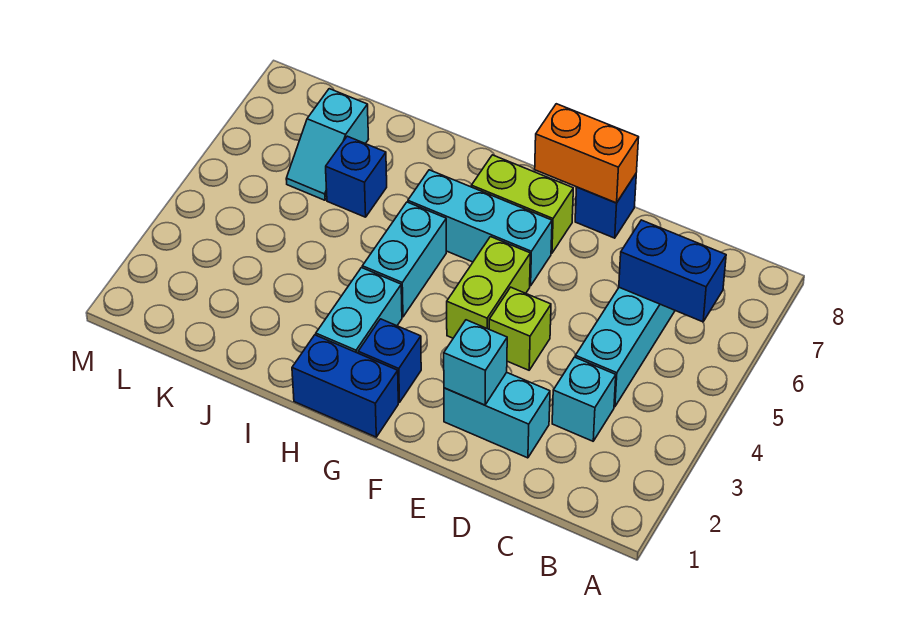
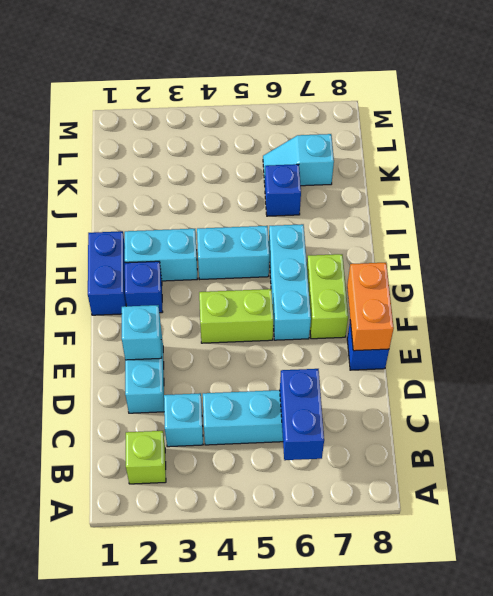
lime 1x1 brick [489,287,551,370] -> lime 1x1 brick moved to [126,431,166,484]

